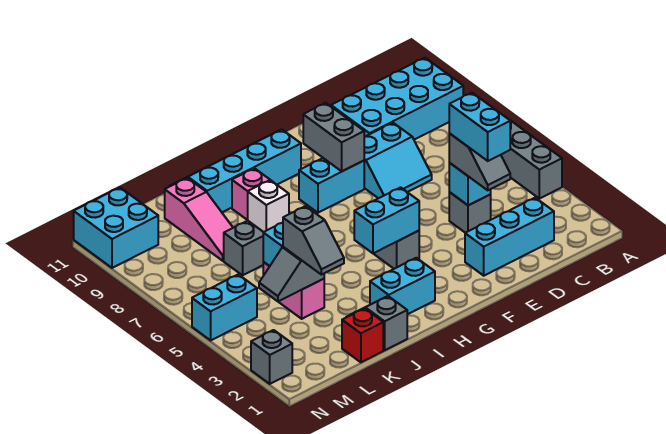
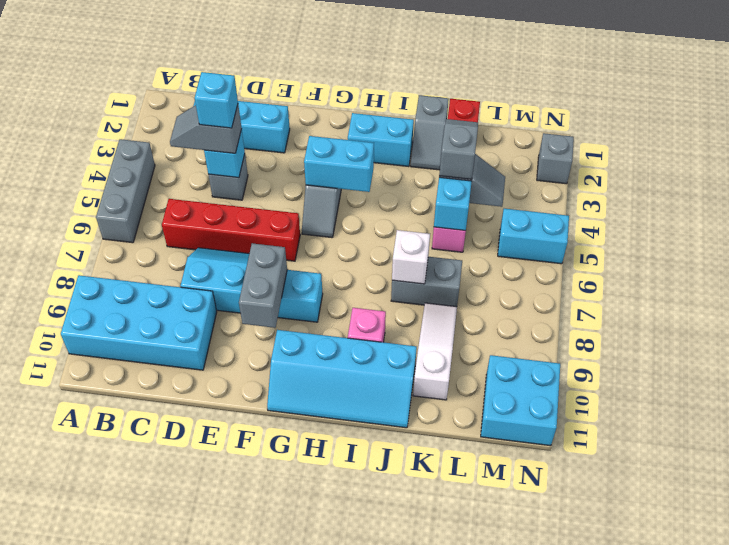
none -> red 1x4 brick [162,199,300,261]
grey 1x2 slope [449,134,510,190] -> grey 1x2 slope turned to [170,105,242,153]
cyan 1x2 brick [449,93,510,161] -> cyan 1x1 brick [194,72,238,128]
pink 1x3 slope [165,178,233,261] -> white 1x3 slope [413,303,457,400]

